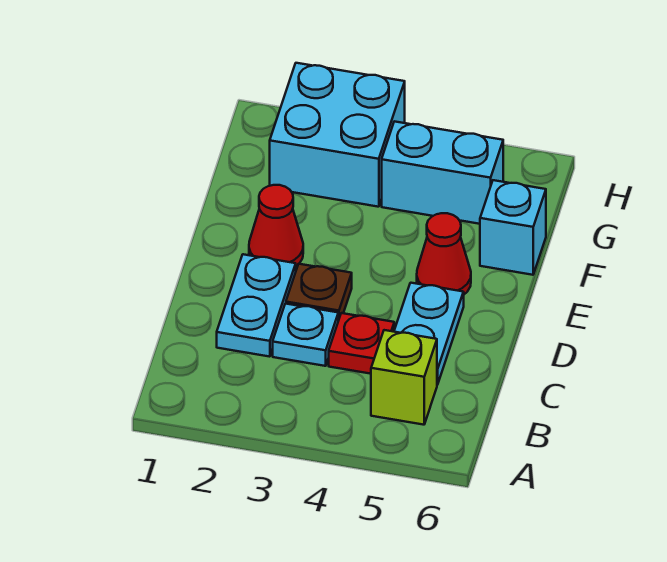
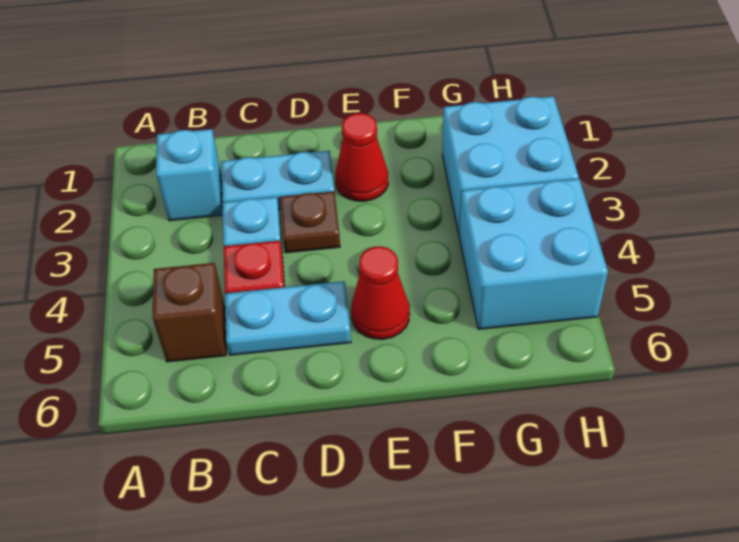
lime 1x1 brick [371,330,437,425] -> brown 1x1 brick [152,263,226,362]
cyan 1x1 brick [480,180,546,275] -> cyan 1x1 brick moved to [156,129,223,221]
cyan 1x2 brick [382,121,503,224] -> cyan 2x2 brick [459,179,608,329]

